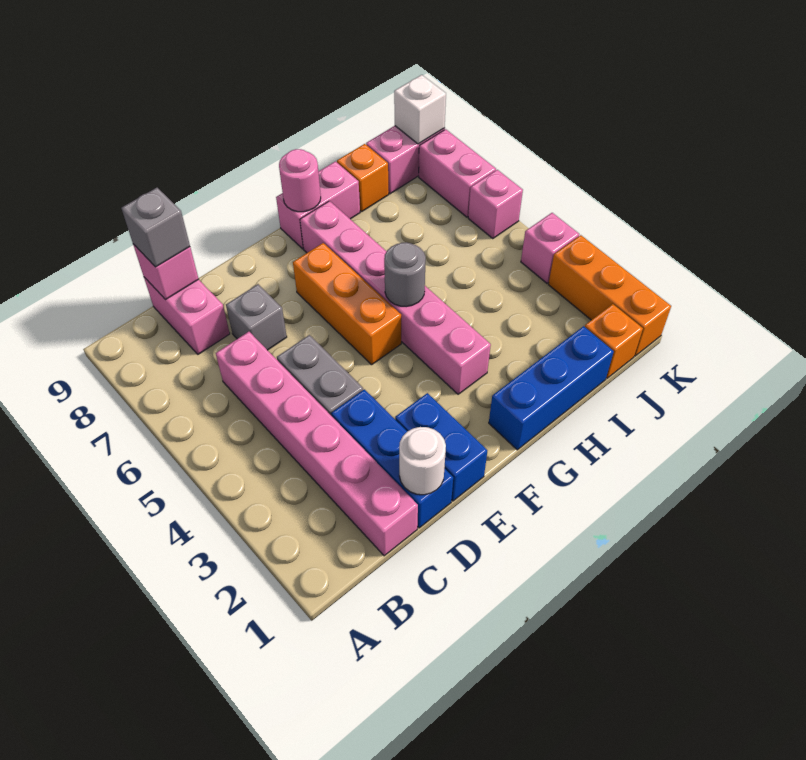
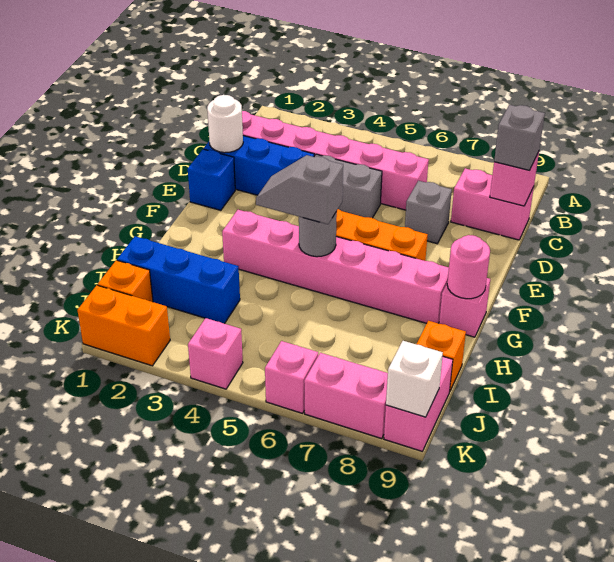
blue 1x2 brick [395,393,487,501] -> blue 1x1 brick [188,149,235,210]
blue 1x3 brick [489,326,614,450] -> blue 1x3 brick turned to [117,236,240,324]
none -> grey 1x2 slope [256,155,343,224]
pink 1x2 brick [276,161,360,249] -> pink 1x1 brick [439,278,490,337]
orange 1x3 brick [548,235,671,356] -> orange 1x2 brick [77,285,170,366]

